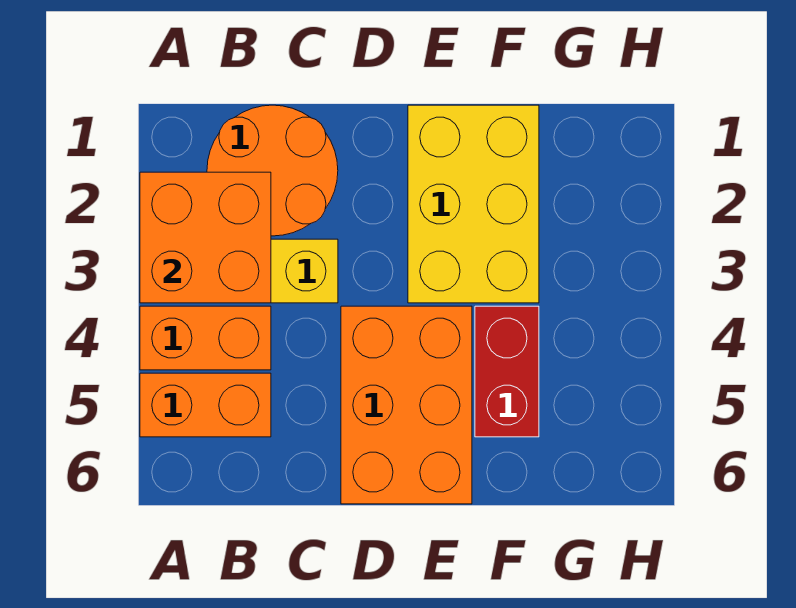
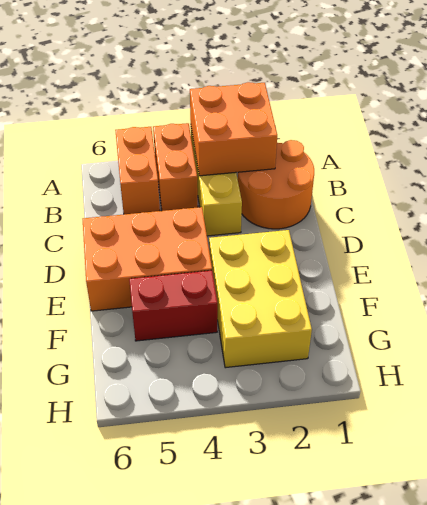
yellow 2x3 brick [408,105,539,303] -> yellow 2x3 brick turned to [209,230,312,368]

